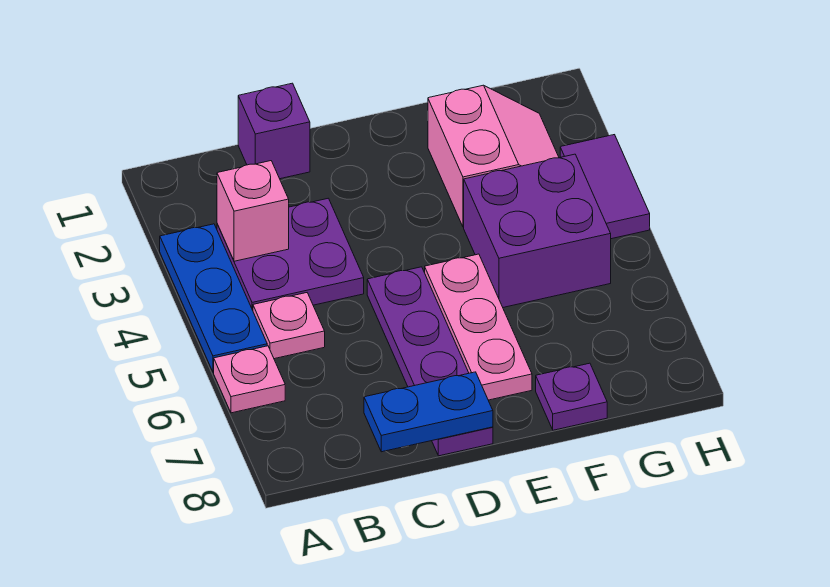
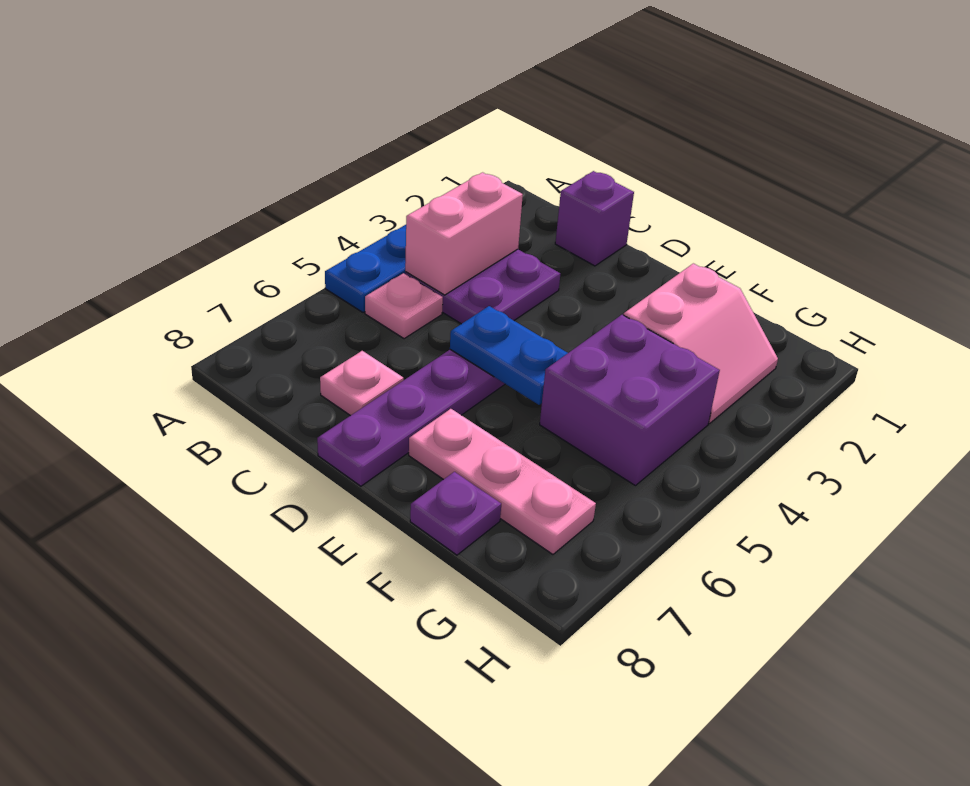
pink 1x1 plate [214,346,285,413] -> pink 1x1 plate moved to [320,351,404,416]
pink 1x1 brick [217,161,289,261] -> pink 1x2 brick [405,172,523,295]
blue 1x2 plate [364,372,493,452] -> blue 1x2 plate moved to [450,306,568,405]
pink 1x3 plate [425,254,532,400] -> pink 1x3 plate turned to [409,409,596,554]
purple 1x2 tile [560,135,650,239] -> none

